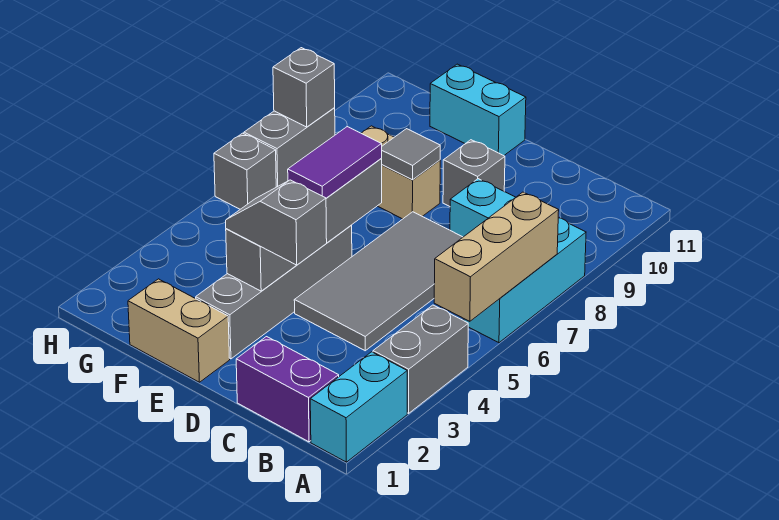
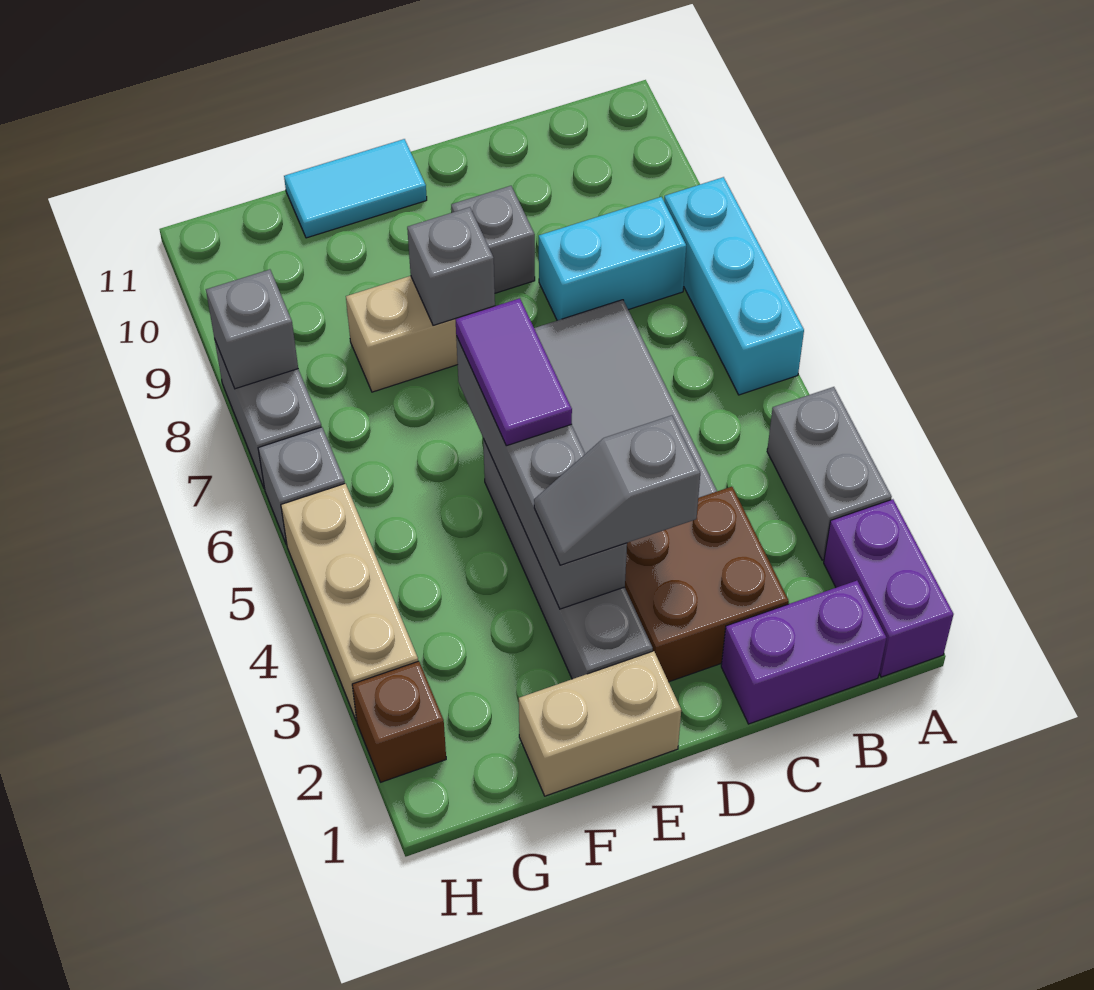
cyan 1x2 brick [310,352,407,462] -> purple 1x2 brick [824,499,954,677]
tan 1x3 brick [434,192,559,321] -> tan 1x3 brick moved to [281,483,418,721]
none -> brown 2x2 brick [625,487,789,682]
grey 1x1 tile [381,129,440,180] -> grey 1x1 brick [407,207,495,325]
cyan 1x2 brick [430,64,526,156] -> cyan 1x2 tile [284,139,427,238]
none -> brown 1x1 brick [352,661,446,782]

